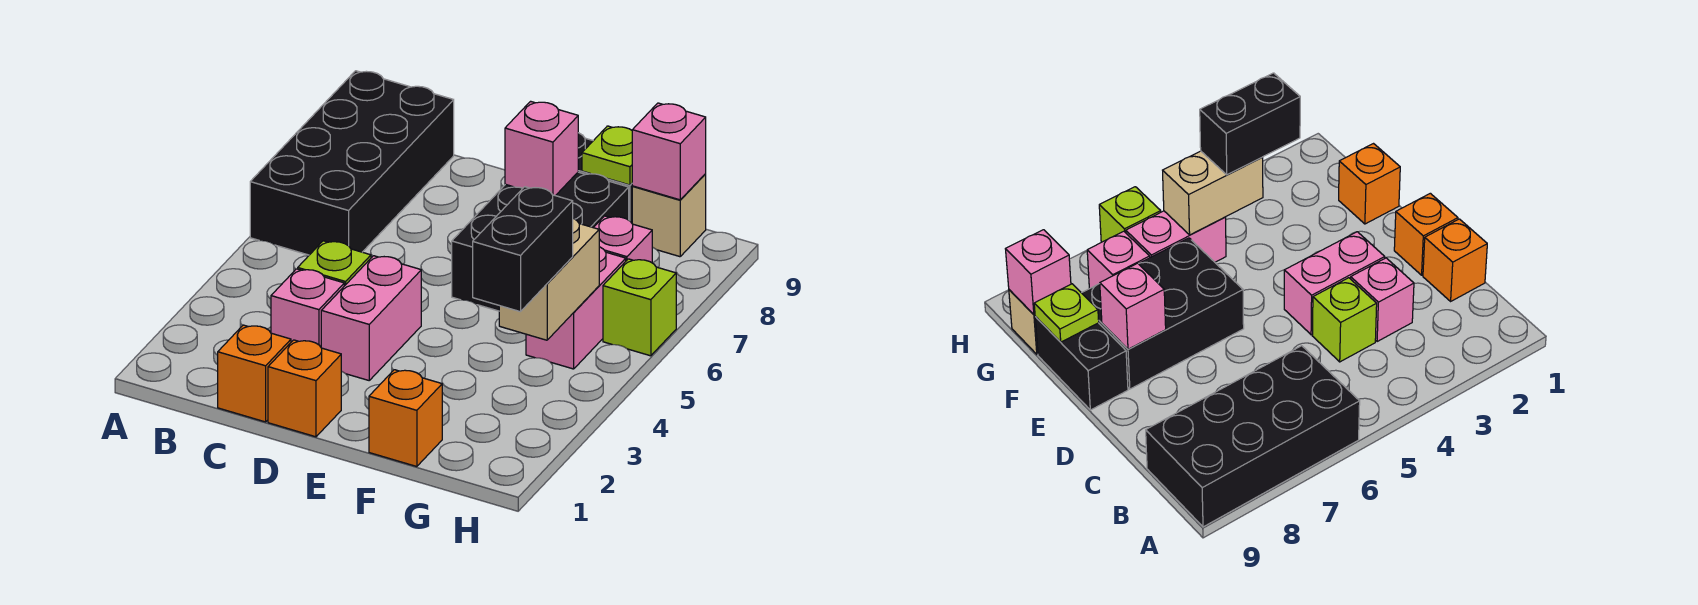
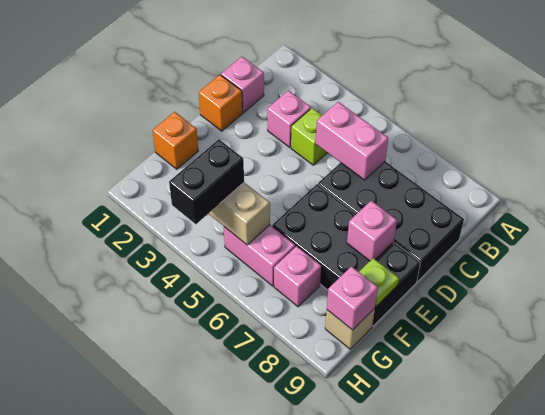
black 2x4 brick [250,71,454,255] -> black 2x4 brick moved to [318,161,464,282]
orange 1x1 brick [218,325,291,422] -> pink 1x1 brick [221,57,264,113]
pink 1x2 brick [321,256,421,380] -> pink 1x2 brick moved to [316,102,388,180]
black 1x2 brick [473,187,573,312] -> black 1x2 brick turned to [169,139,244,224]
lime 1x1 brick [603,259,676,356] -> none

